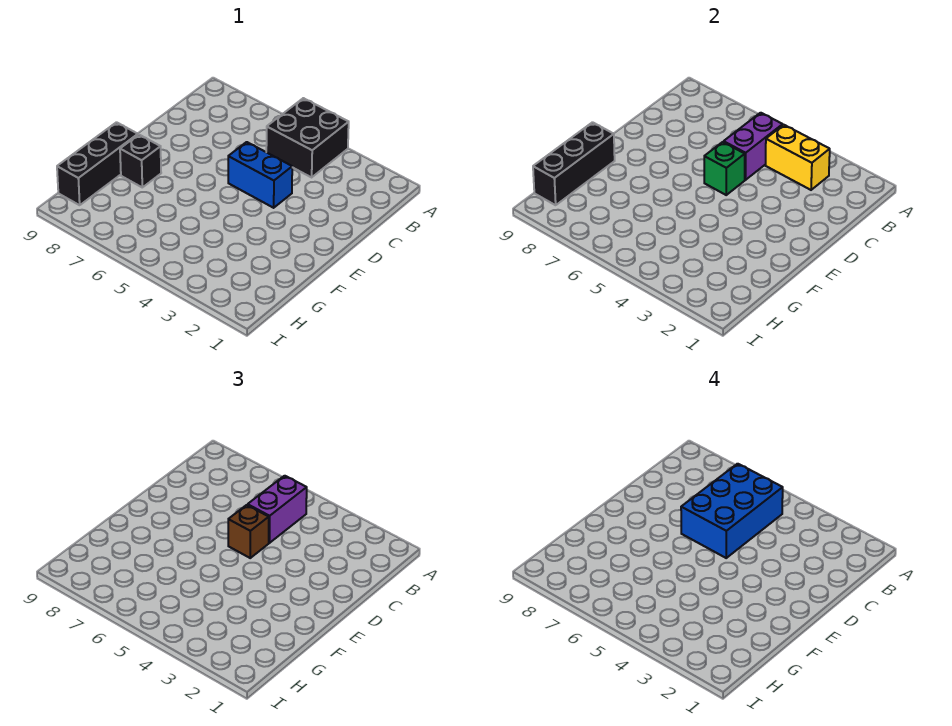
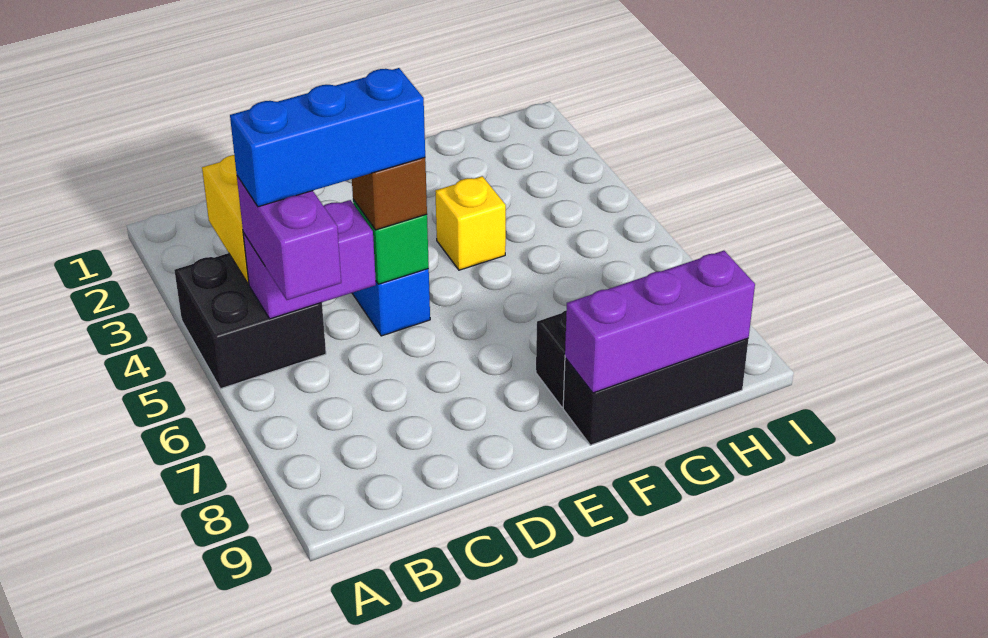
purple 1x2 brick [248,476,307,543] -> purple 1x2 brick turned to [237,176,341,300]
blue 2x3 brick [681,464,783,558] -> blue 1x3 brick [230,68,425,207]
none -> yellow 1x1 brick [435,176,506,270]
black 1x3 brick [533,122,615,205] -> purple 1x3 brick [565,251,755,393]

